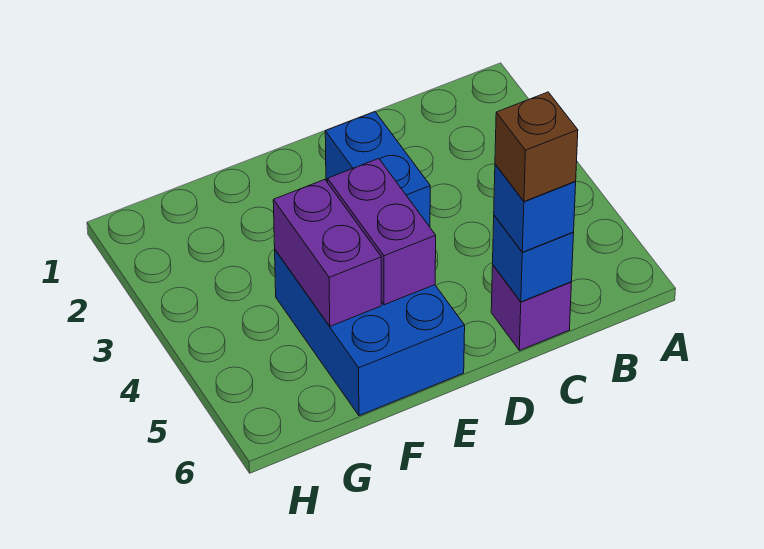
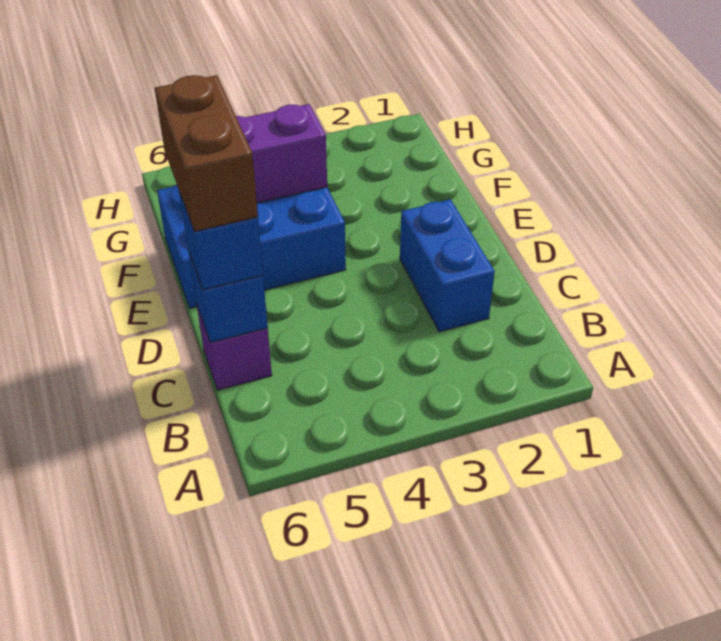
brown 1x1 brick [495,92,578,201] -> brown 1x2 brick [155,75,258,232]
blue 1x2 brick [325,112,430,227] -> blue 1x2 brick turned to [400,199,495,332]
purple 1x2 brick [328,159,436,305] -> none

